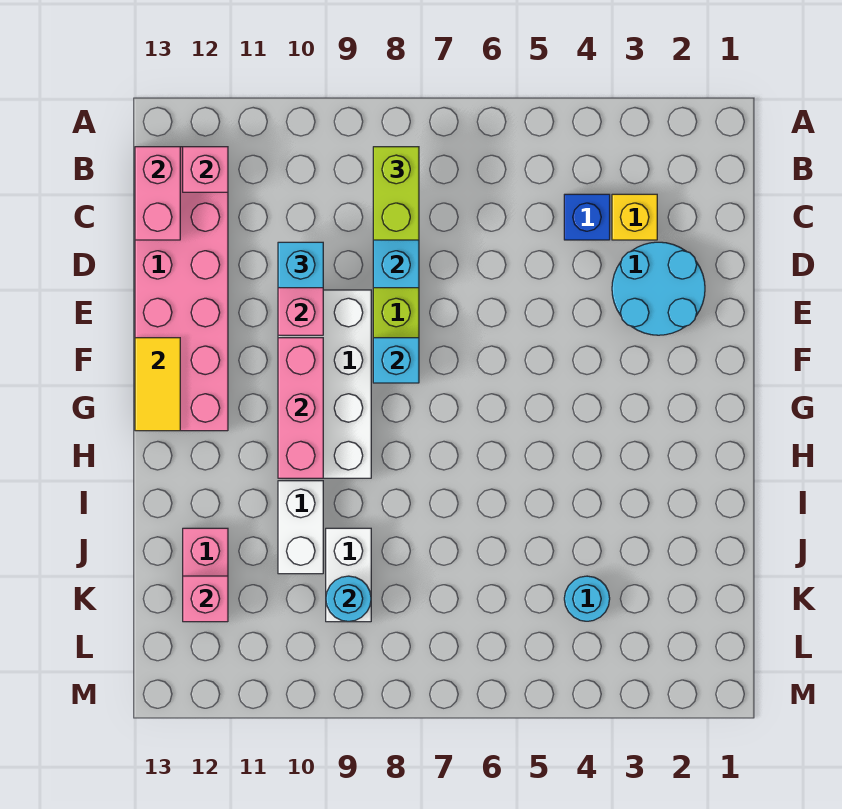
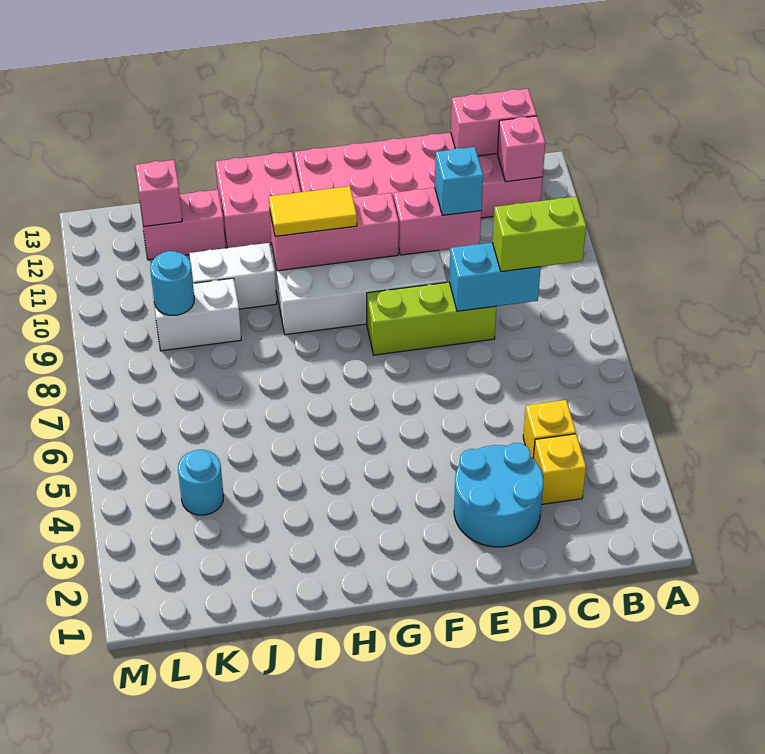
blue 1x1 brick [564,194,610,240] -> yellow 1x1 brick [523,400,576,458]
cyan 1x1 brick [373,338,419,383] -> none
yellow 1x2 tile [135,338,180,431] -> yellow 1x2 tile moved to [269,186,357,236]
none -> pink 2x2 brick [215,152,301,248]

